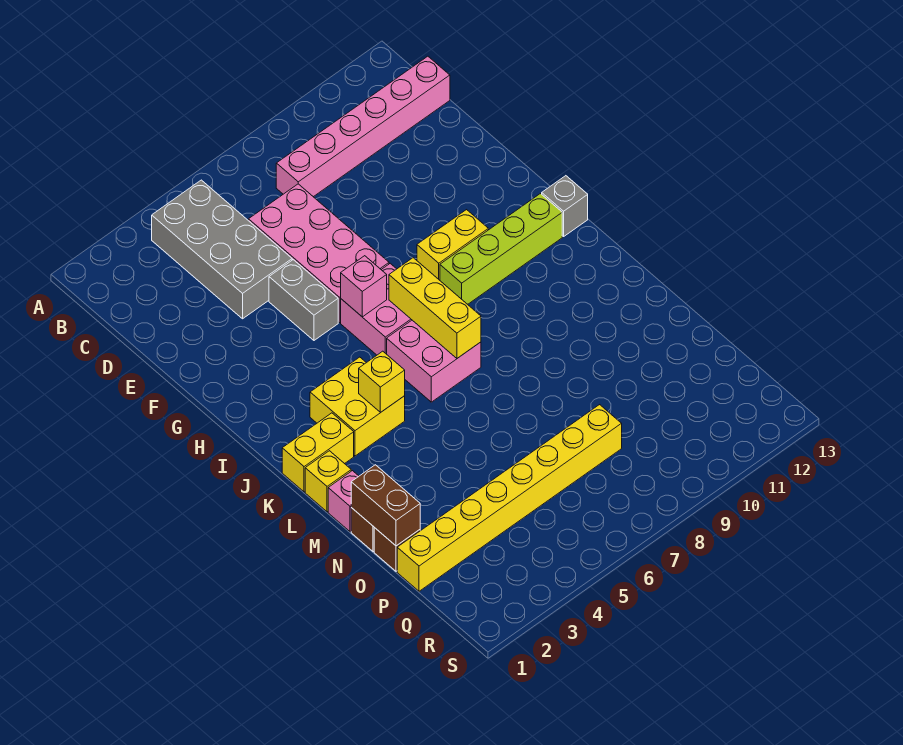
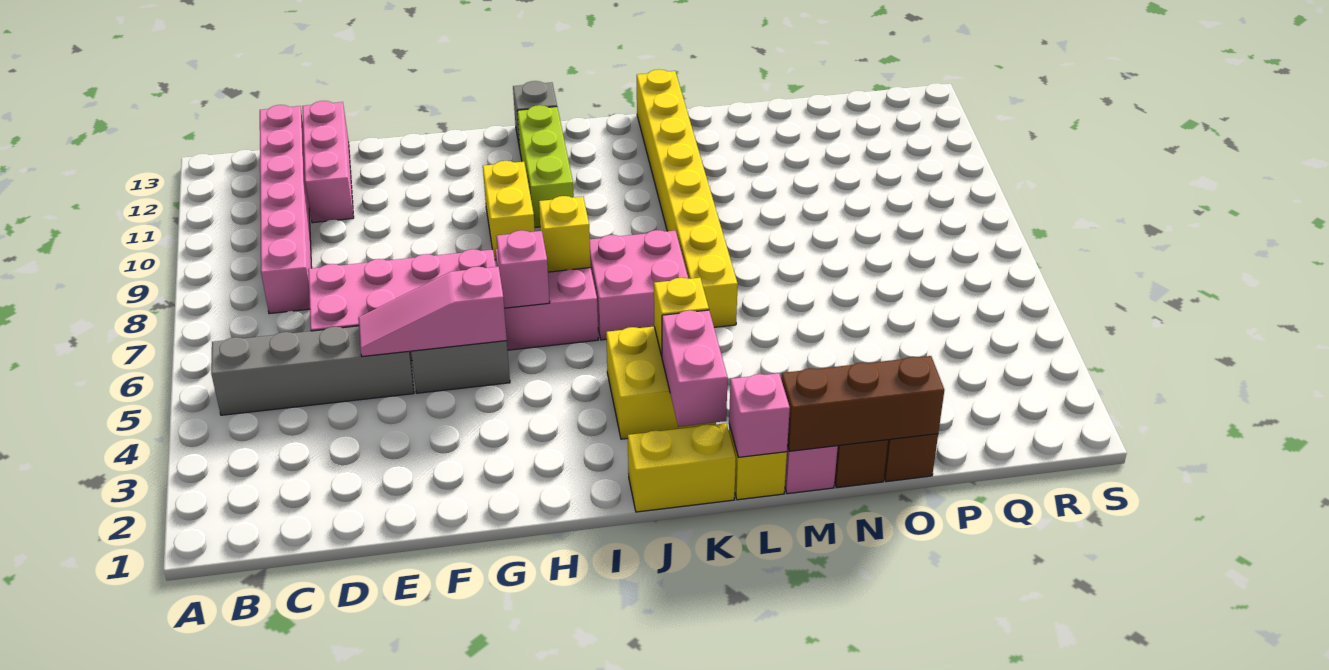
grey 2x4 brick [152,180,292,319] -> grey 1x4 brick [211,326,414,415]
none -> pink 1x3 brick [302,101,354,223]
none -> pink 1x3 slope [358,267,507,357]
yellow 1x3 brick [389,258,481,358] -> yellow 1x1 brick [539,196,591,272]
lime 1x4 brick [440,194,562,304] -> lime 1x3 brick [517,105,574,227]
yellow 1x2 brick [282,413,354,492] -> yellow 1x2 brick turned to [628,423,736,512]
none -> pink 1x2 brick [662,310,728,427]
none -> pink 1x1 brick [729,373,790,457]
brown 1x2 brick [351,465,420,546] -> brown 1x3 brick [781,356,944,451]
yellow 1x8 brick [397,405,622,591] -> yellow 1x8 brick moved to [637,69,738,327]

